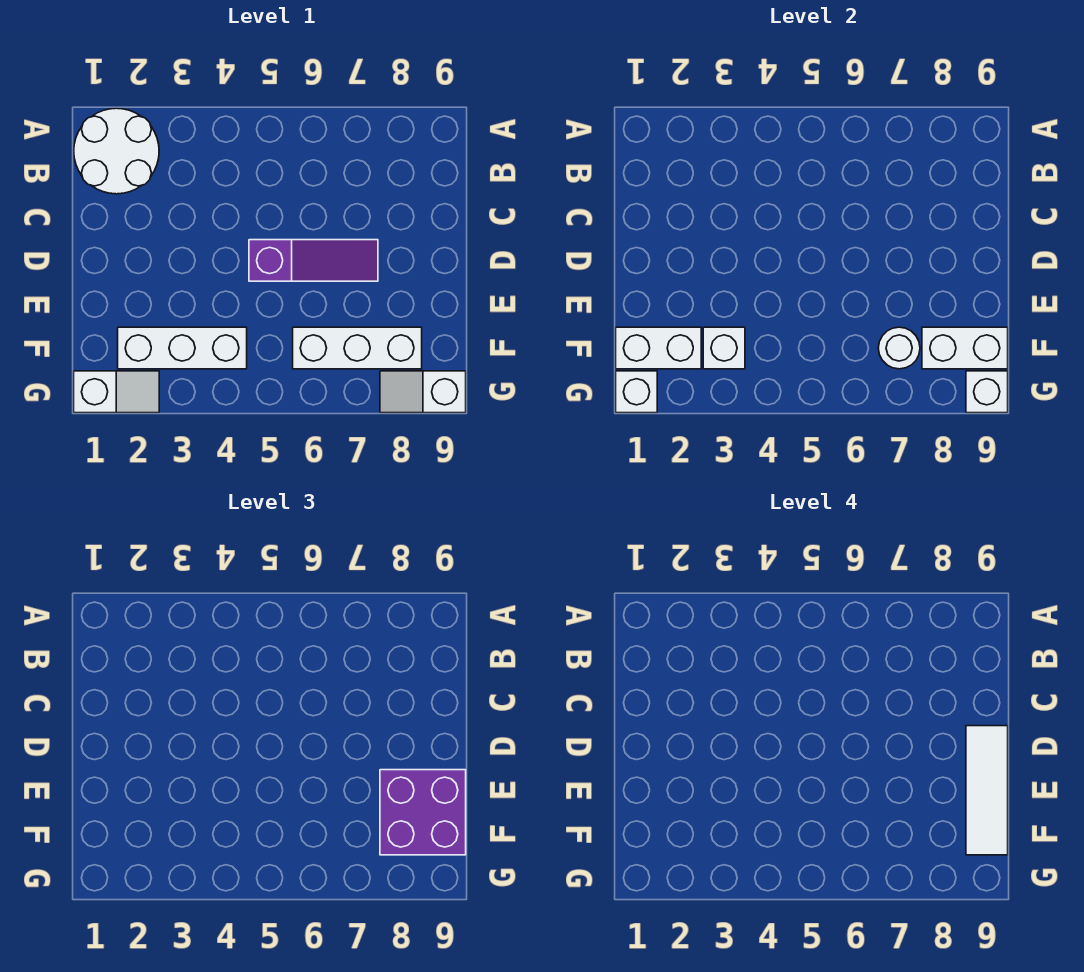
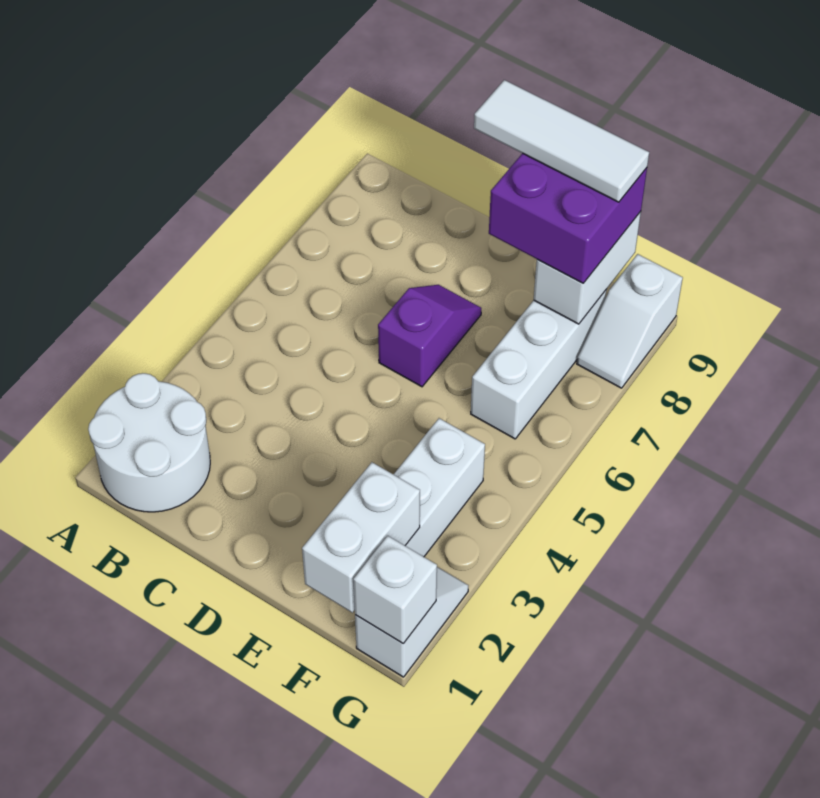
purple 1x3 slope [249,240,378,281] -> purple 1x2 slope [378,285,481,387]
white 1x1 brick [703,327,745,369] -> none
white 1x1 round brick [878,327,920,369] -> none
white 1x1 brick [966,371,1008,413] -> none

